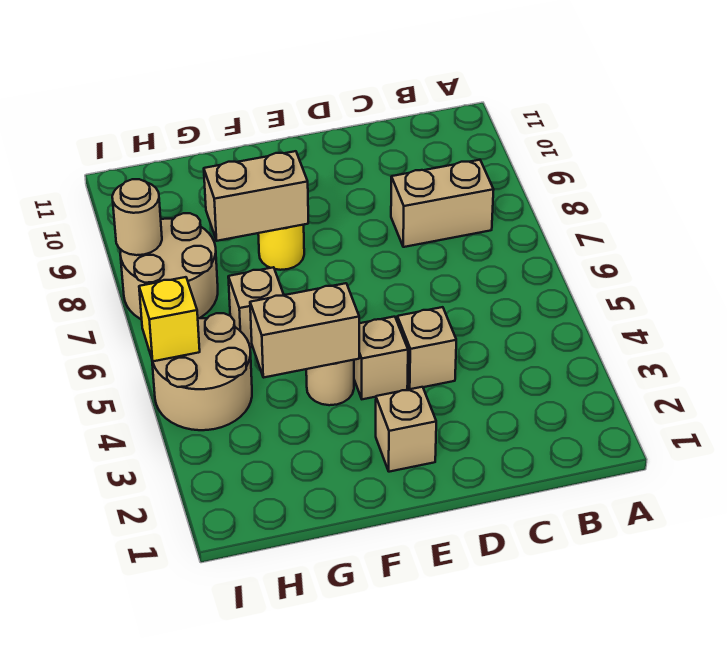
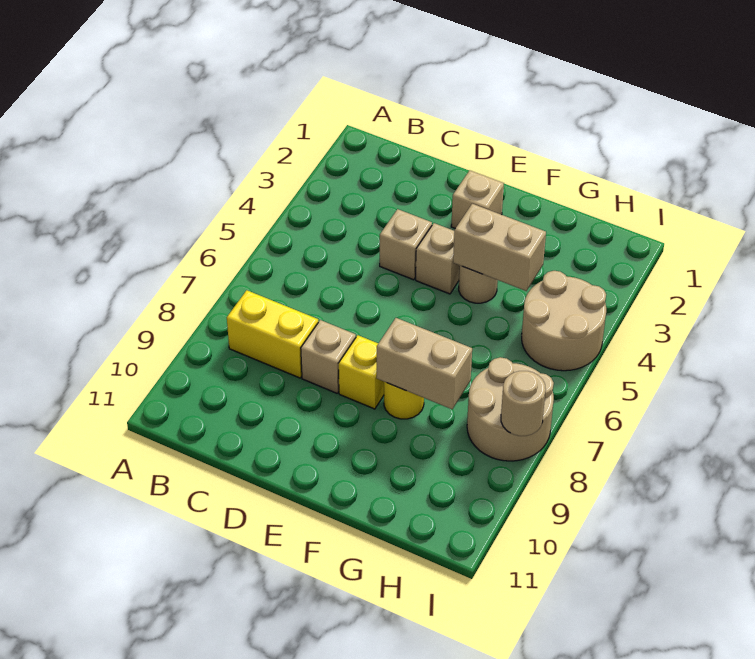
tan 1x2 brick [391,160,494,247] -> yellow 1x2 brick [227,290,318,378]
tan 1x1 brick [228,267,284,347] -> tan 1x1 brick moved to [301,320,356,393]
yellow 1x1 brick [139,277,200,361] -> yellow 1x1 brick moved to [339,335,384,409]

